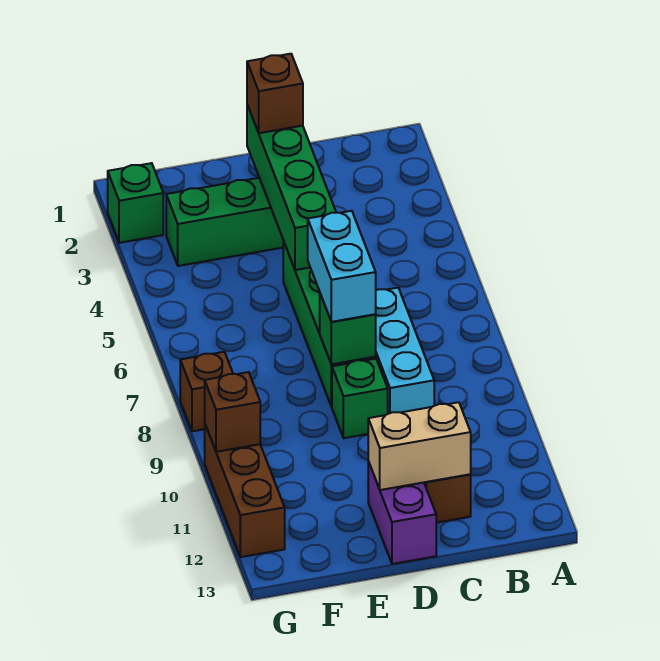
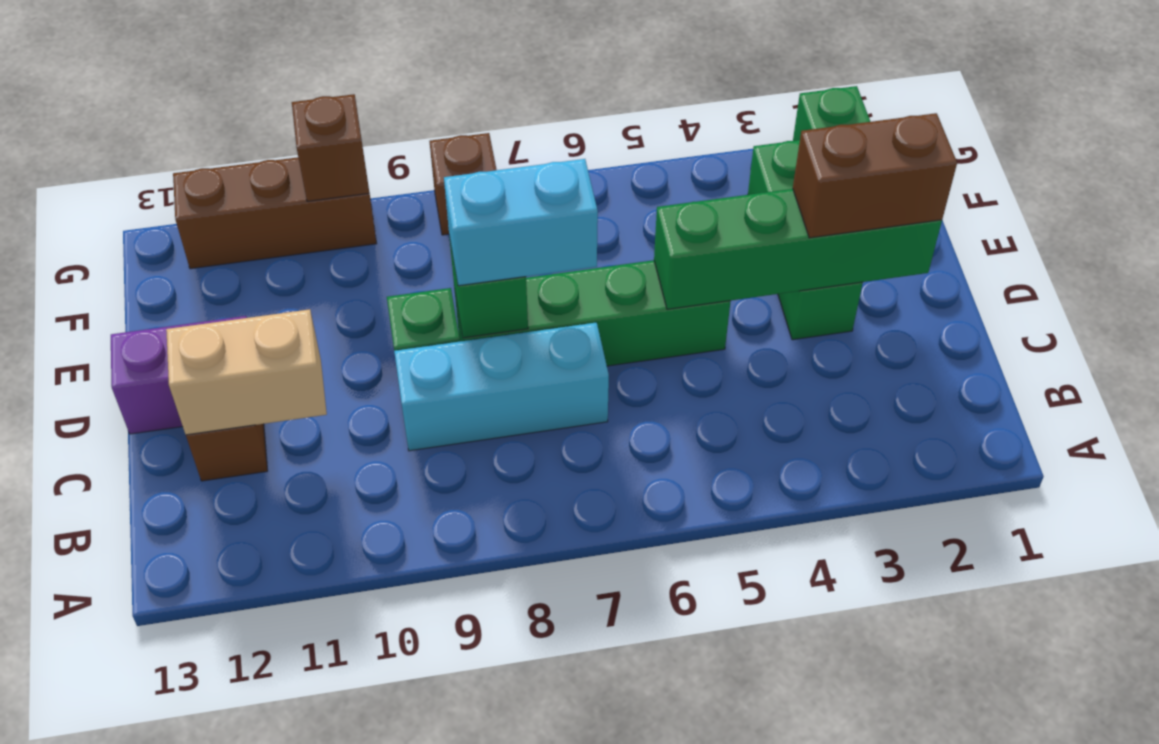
tan 1x2 brick [368,402,471,490] -> tan 1x2 brick turned to [166,309,327,435]
brown 1x1 brick [247,54,303,133] -> brown 1x2 brick [793,113,957,238]

